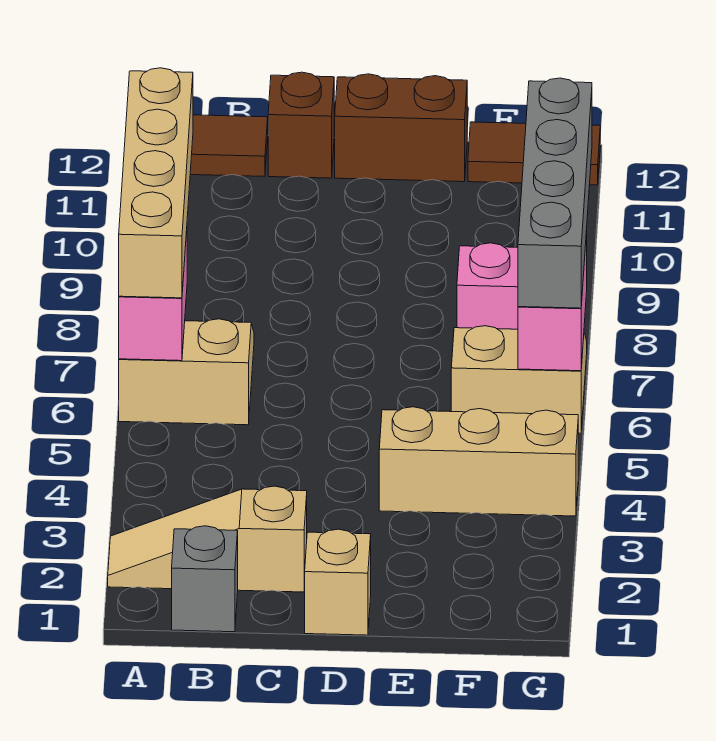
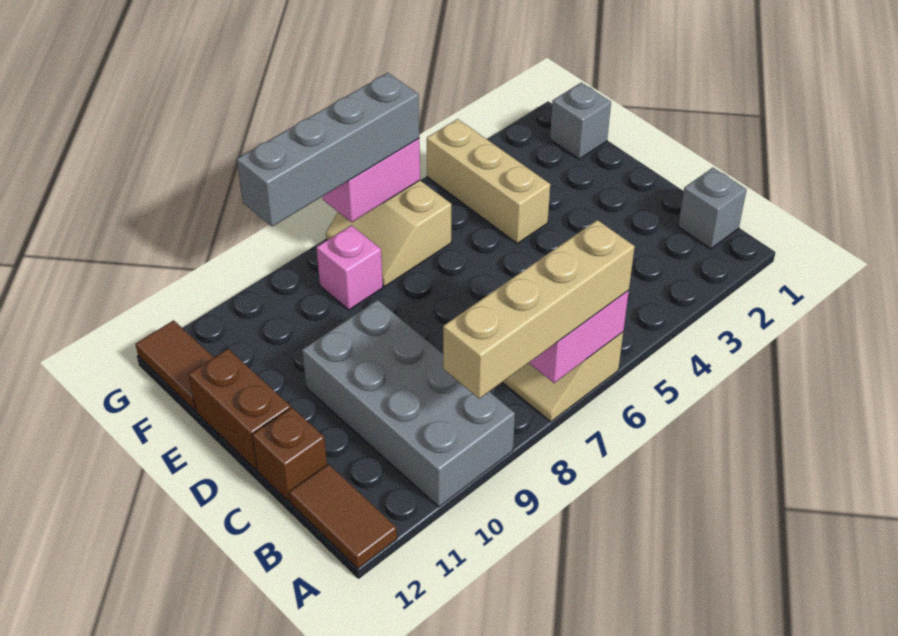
tan 1x3 slope [108,486,307,592] -> none
none -> grey 2x4 brick [302,300,515,507]
tan 1x1 brick [304,529,371,635] -> none
none -> grey 1x1 brick [550,83,611,159]

